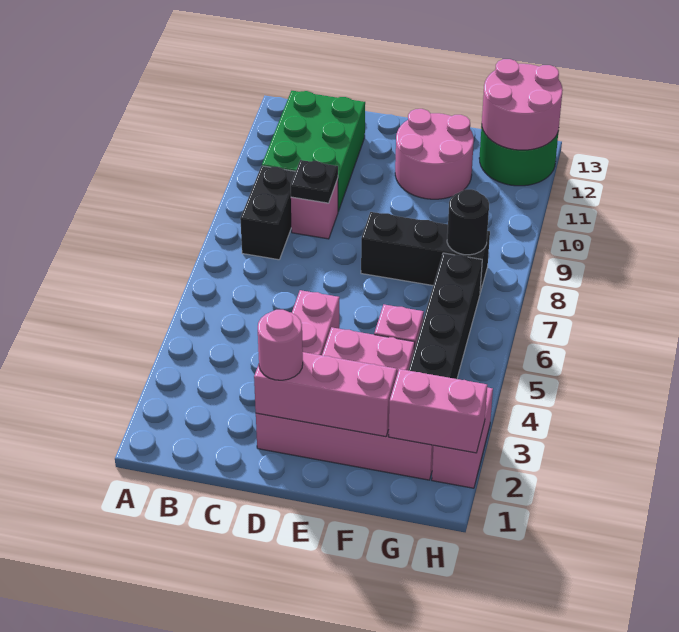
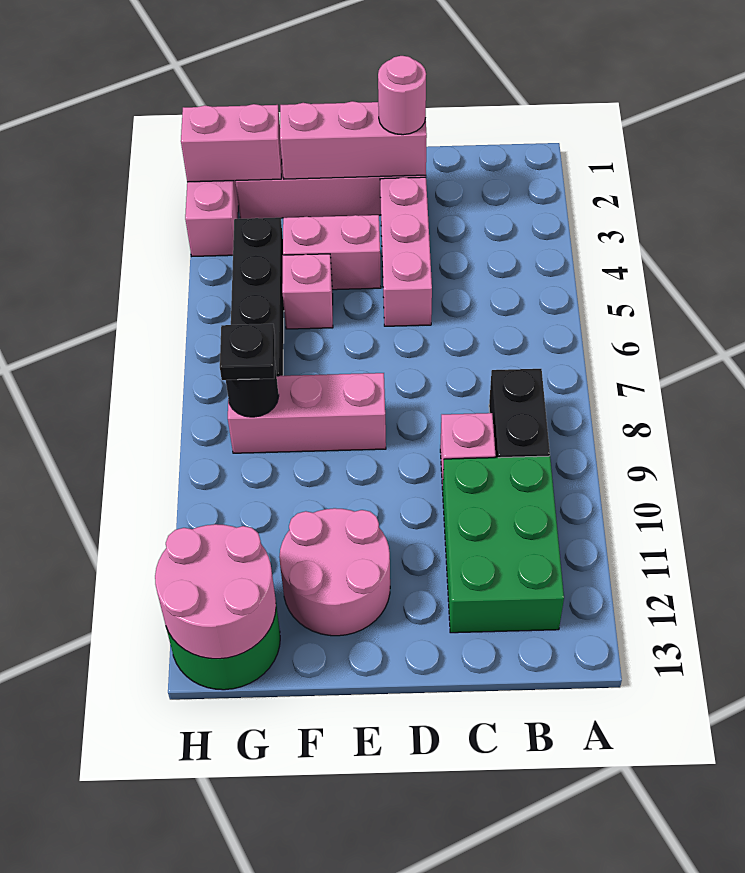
black 1x1 plate [291,160,338,203] -> black 1x1 plate moved to [220,324,275,380]
black 1x3 brick [361,212,490,292] -> pink 1x3 brick [228,373,386,453]

